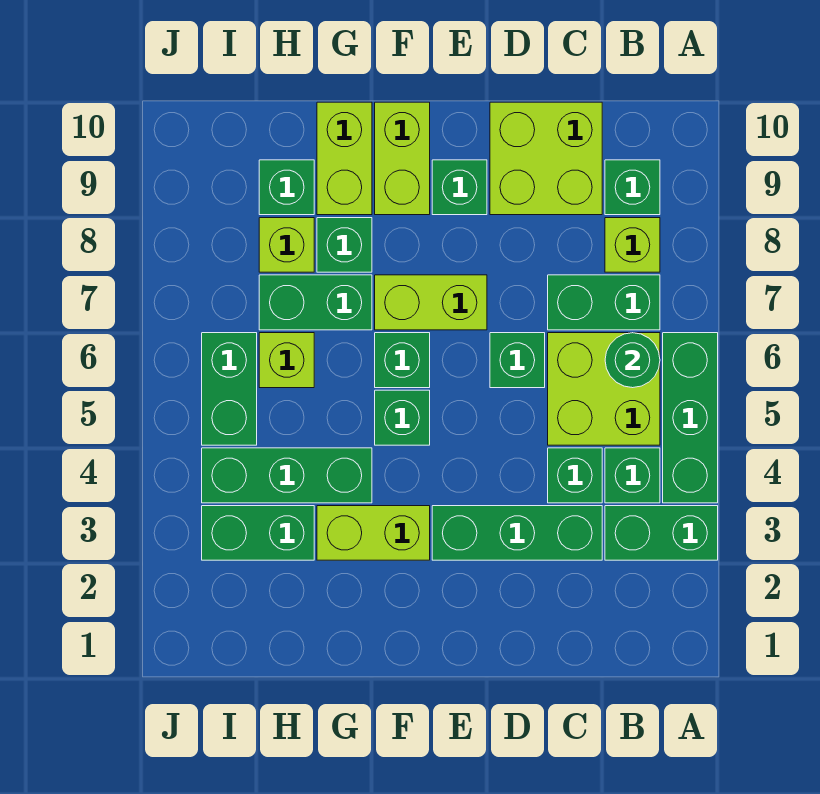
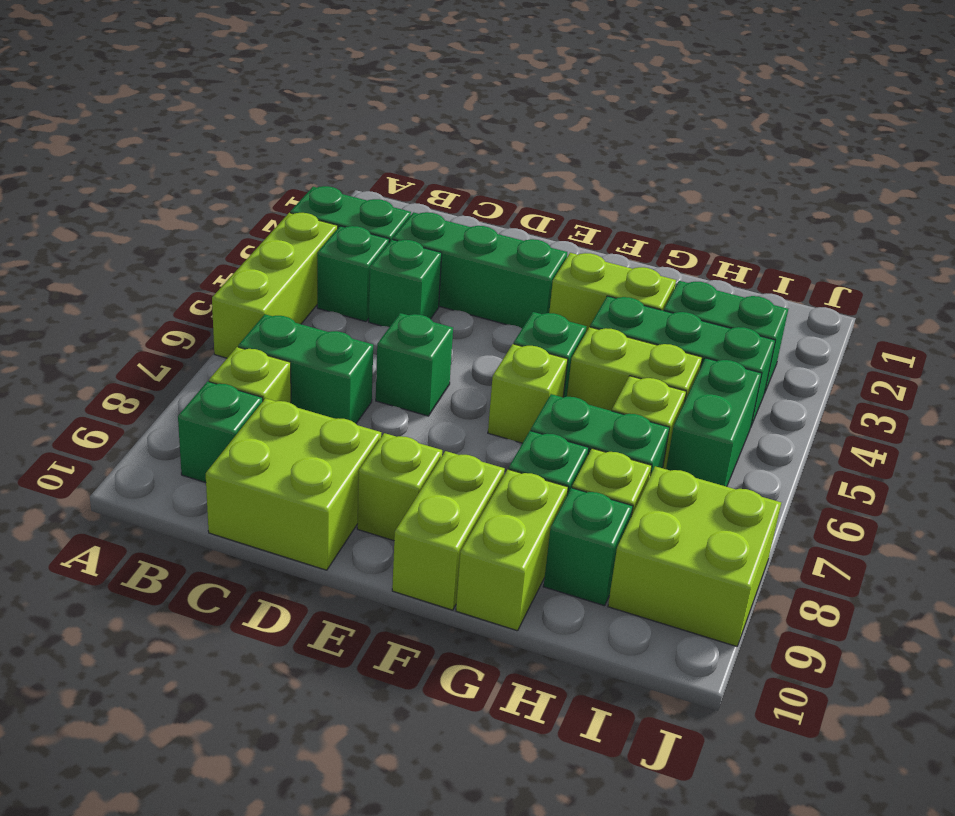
green 1x3 brick [663,333,718,503] -> lime 1x3 brick [212,213,338,358]
lime 2x2 brick [548,333,660,445] -> lime 2x2 brick moved to [608,466,781,646]
green 1x1 round brick [605,333,660,388] -> none
lime 1x2 brick [375,275,487,330] -> lime 1x2 brick moved to [567,327,702,411]
green 1x1 brick [432,160,487,215] -> lime 1x1 brick [357,433,442,541]
green 1x1 brick [375,333,430,388] -> lime 1x1 brick [488,344,568,443]

